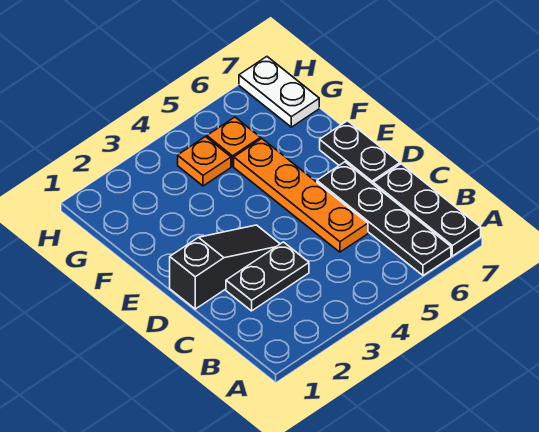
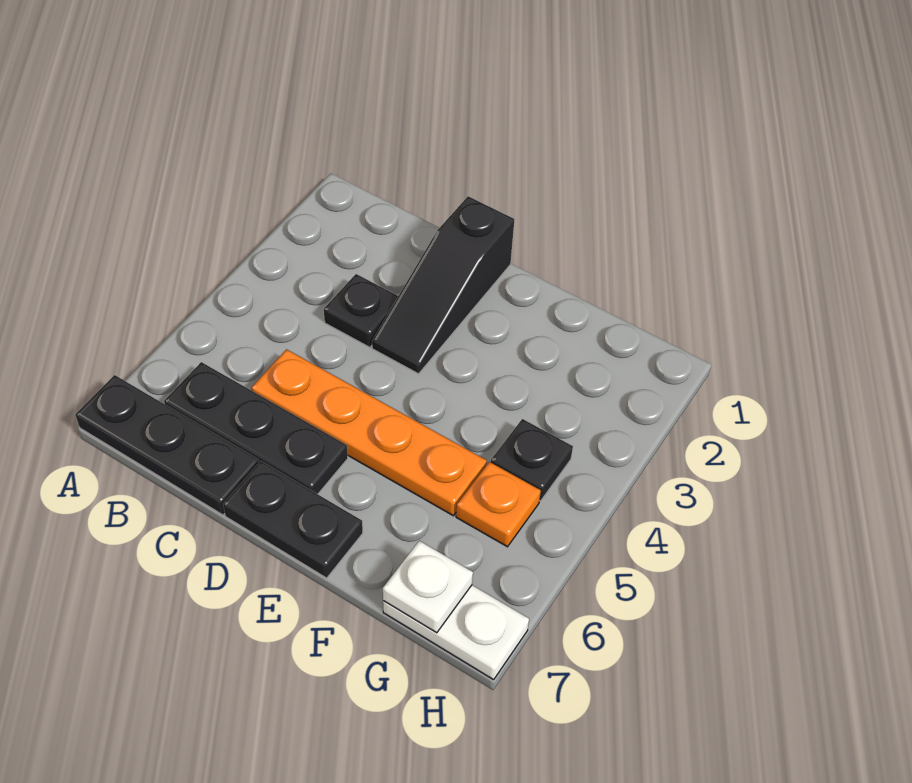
black 1x4 plate [317,162,451,275] -> black 1x3 plate [164,362,348,494]
black 1x2 plate [226,242,309,311] -> black 1x1 plate [324,274,398,347]
orange 1x1 plate [178,137,231,186] -> black 1x1 plate [491,419,573,501]
none -> white 1x1 plate [383,541,473,633]

